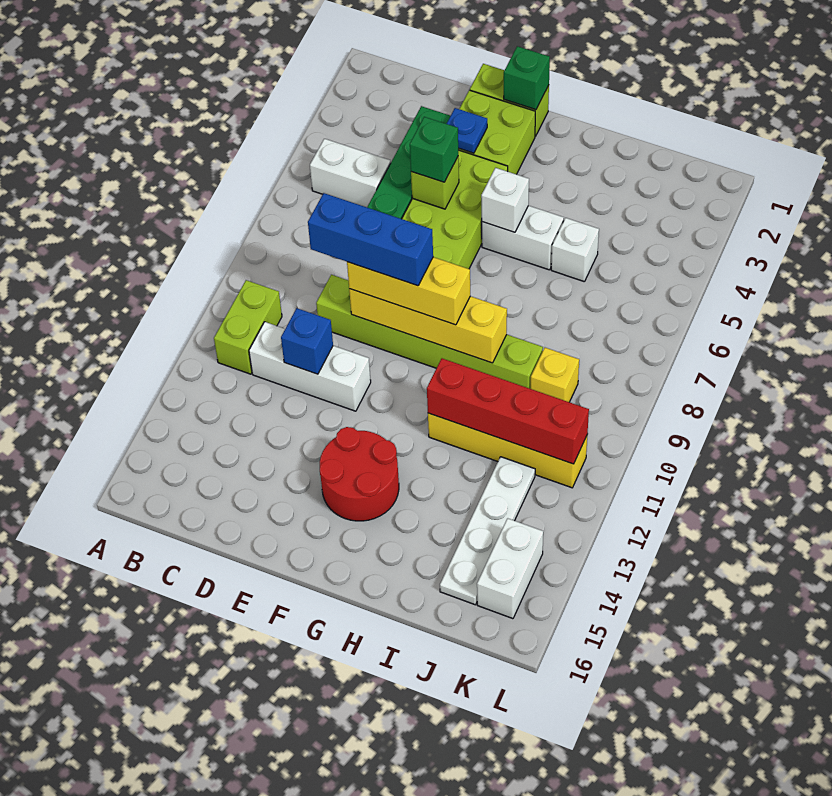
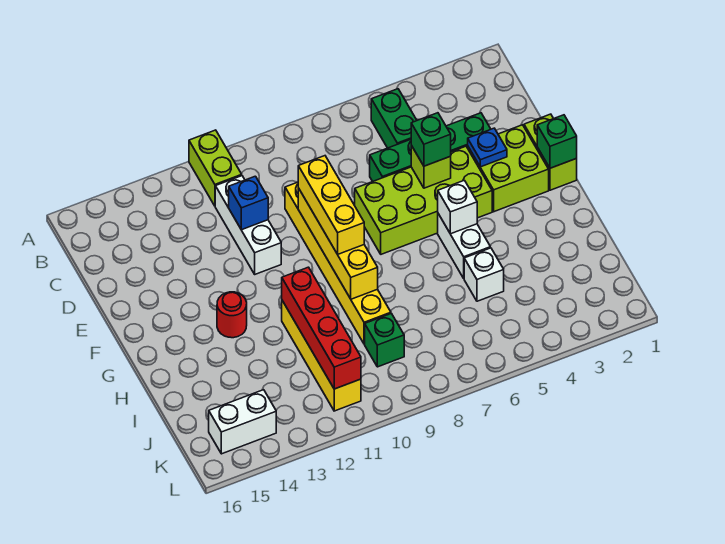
white 1x2 brick [310,139,391,207] -> green 1x2 brick [371,89,417,148]
lime 1x2 brick [214,280,282,374] -> lime 1x2 brick turned to [189,130,242,206]
lime 1x6 brick [316,275,543,389] -> yellow 1x6 brick [285,182,391,344]
blue 1x3 brick [308,193,433,286] -> none
red 2x2 round brick [320,427,399,521] -> red 1x1 round brick [217,292,247,338]
yellow 1x1 brick [531,348,579,402] -> green 1x1 brick [365,314,404,367]
white 1x4 plate [440,457,535,605] -> none

